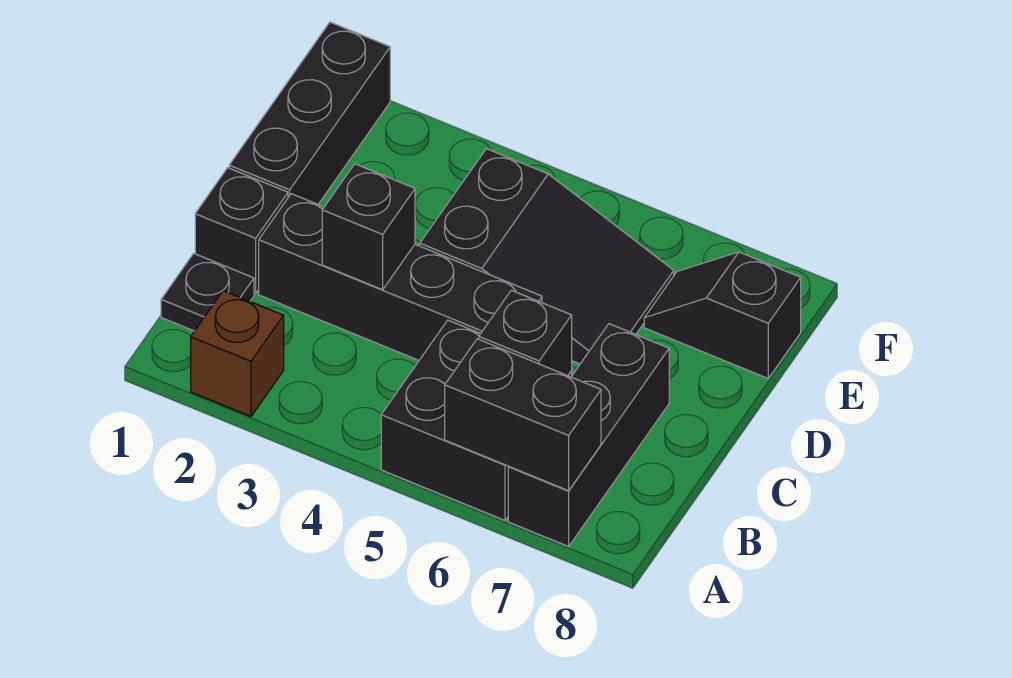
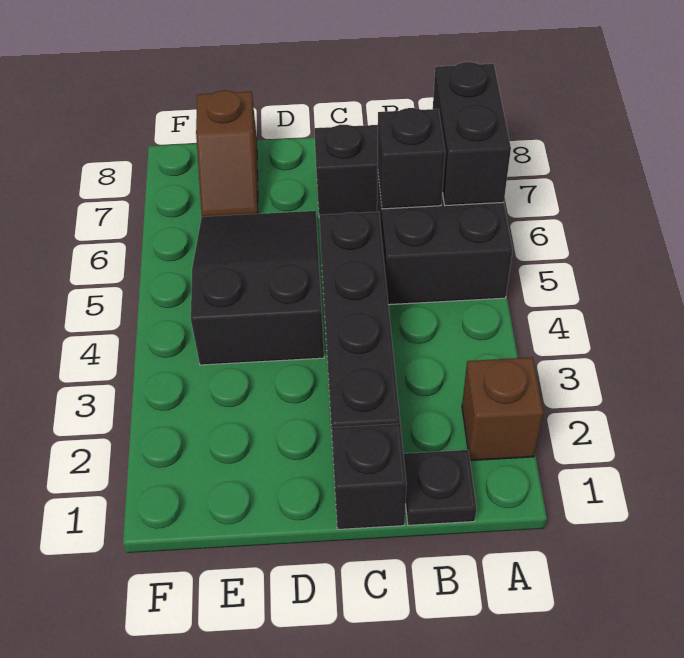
black 1x1 brick [322,164,415,290] -> none
black 1x3 brick [229,22,390,204] -> none
black 1x2 slope [644,252,801,378] -> brown 1x2 slope [196,90,258,217]

